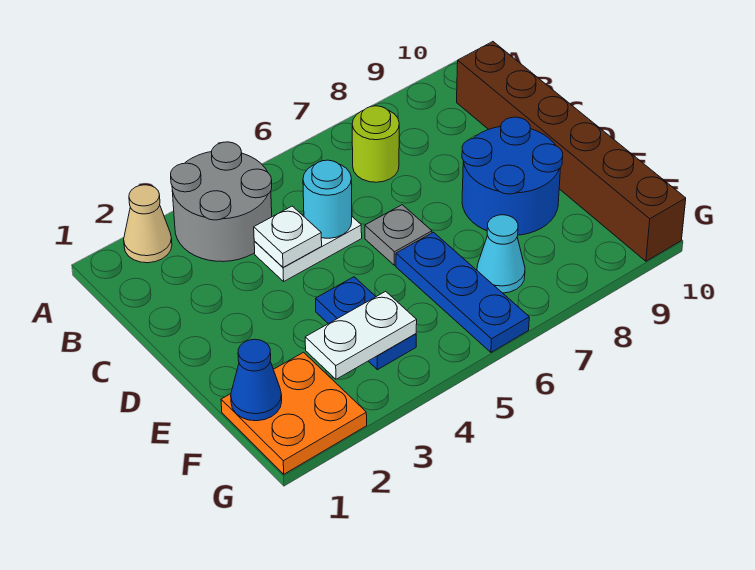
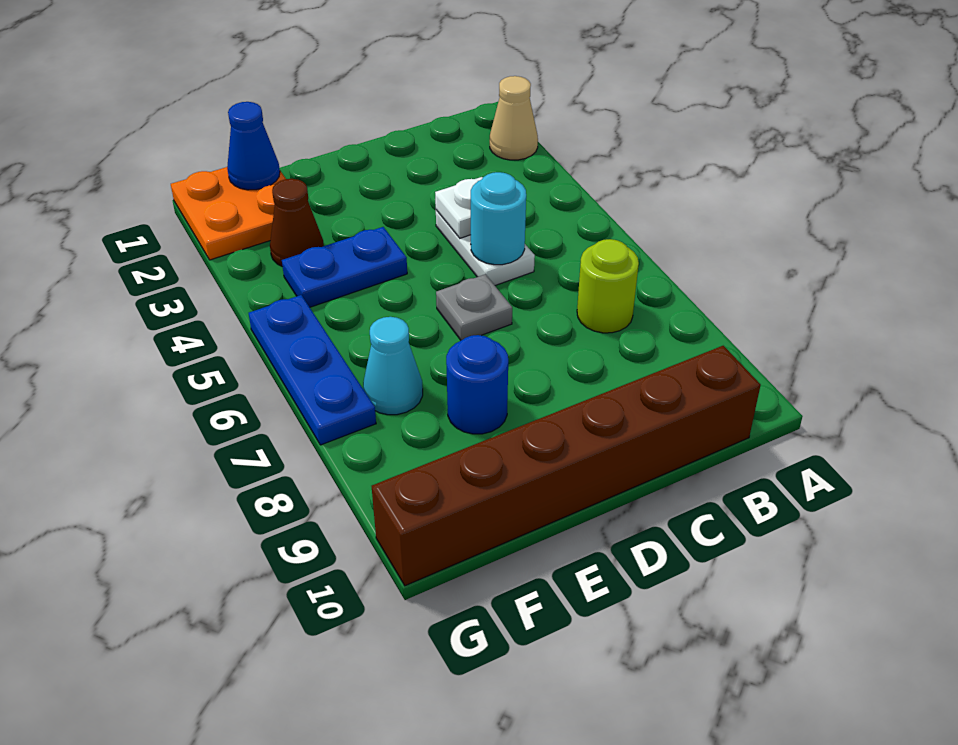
grey 2x2 round brick [171,142,272,262] -> none
blue 2x2 round brick [462,117,563,235] -> blue 1x1 round brick [446,335,508,434]
blue 1x3 plate [396,232,529,352] -> blue 1x3 plate turned to [249,295,376,445]
none -> brown 1x1 cone [270,179,324,266]
white 1x2 plate [305,291,417,379] -> none

